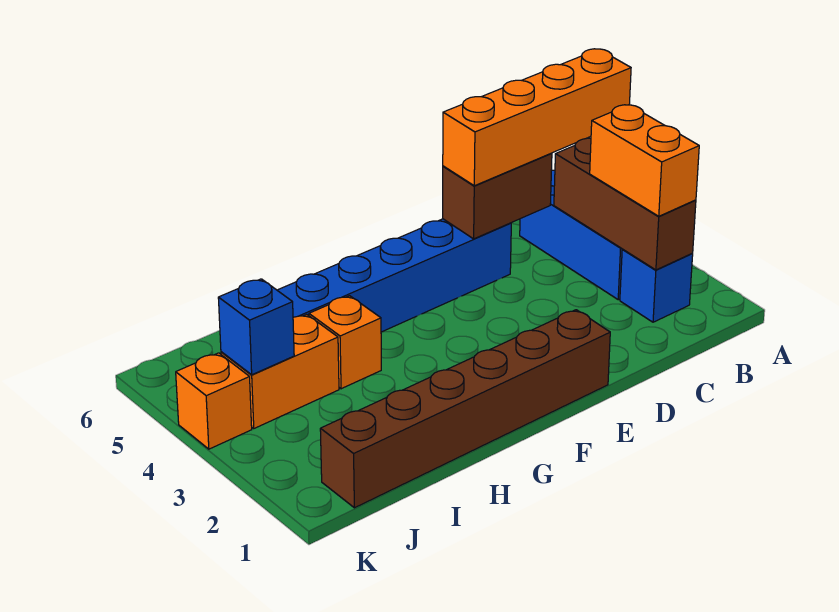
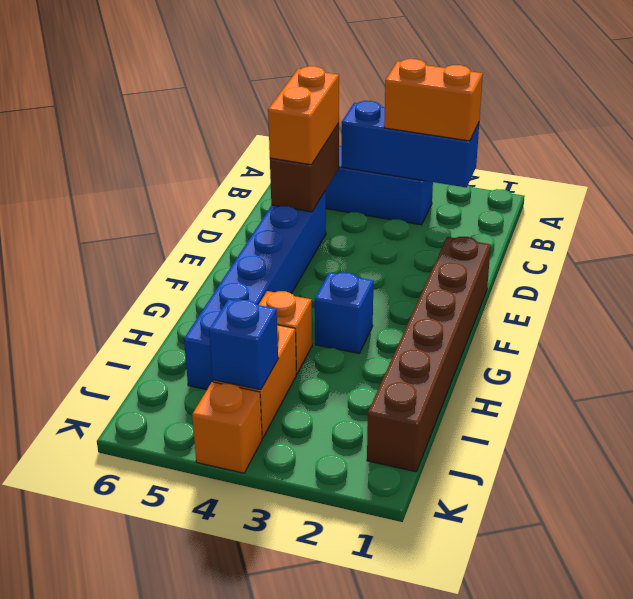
orange 1x4 brick [443,49,631,186] -> orange 1x2 brick [268,66,339,165]
blue 1x1 brick [620,250,693,322] -> blue 1x1 brick moved to [315,272,373,353]
brown 1x3 brick [554,138,696,270] -> blue 1x3 brick [342,101,479,188]

